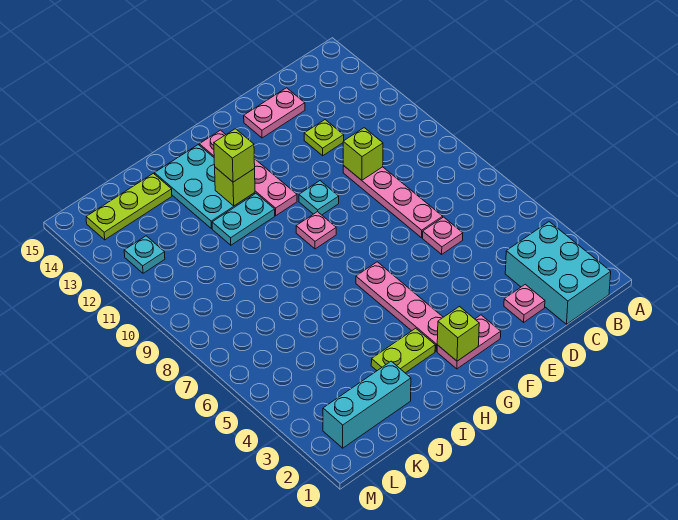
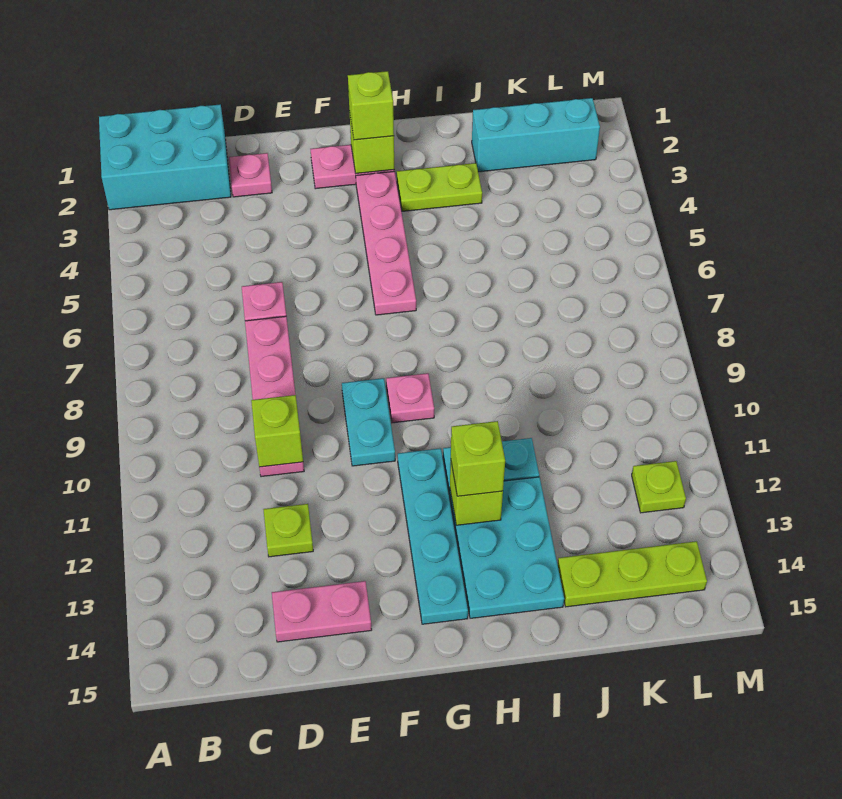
cyan 2x3 brick [505,222,611,324] -> cyan 2x3 brick turned to [99,104,231,210]
cyan 1x1 plate [299,181,339,215] -> cyan 1x2 plate [342,378,395,466]
none -> lime 1x1 brick [348,71,394,140]
pink 1x4 plate [199,130,297,216] -> cyan 1x4 plate [398,448,468,624]
cyan 1x1 plate [124,236,165,273] -> lime 1x1 plate [632,461,686,513]

